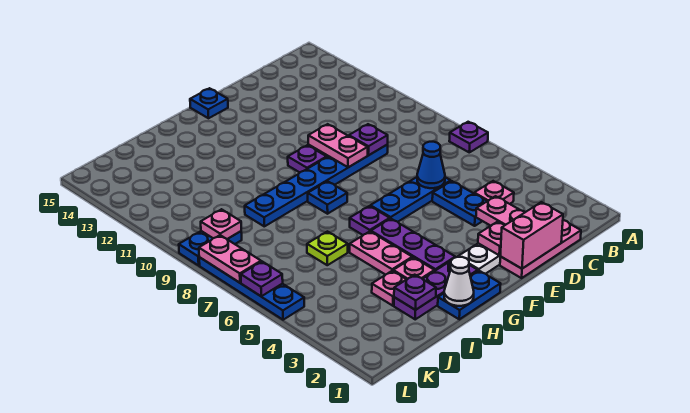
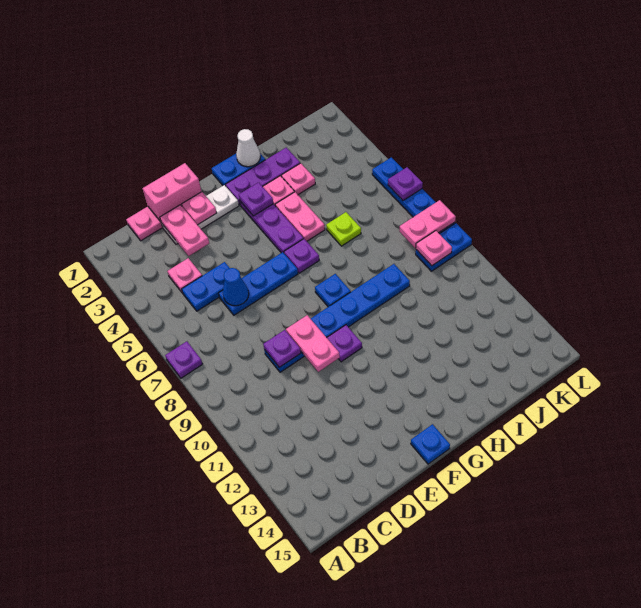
blue 1x2 plate [432,181,487,226] -> blue 1x2 plate turned to [182,262,230,311]
purple 1x1 plate [394,275,436,310] -> purple 1x1 plate moved to [239,182,273,216]
pink 1x2 plate [199,235,261,283] -> pink 1x2 plate turned to [400,200,456,248]

